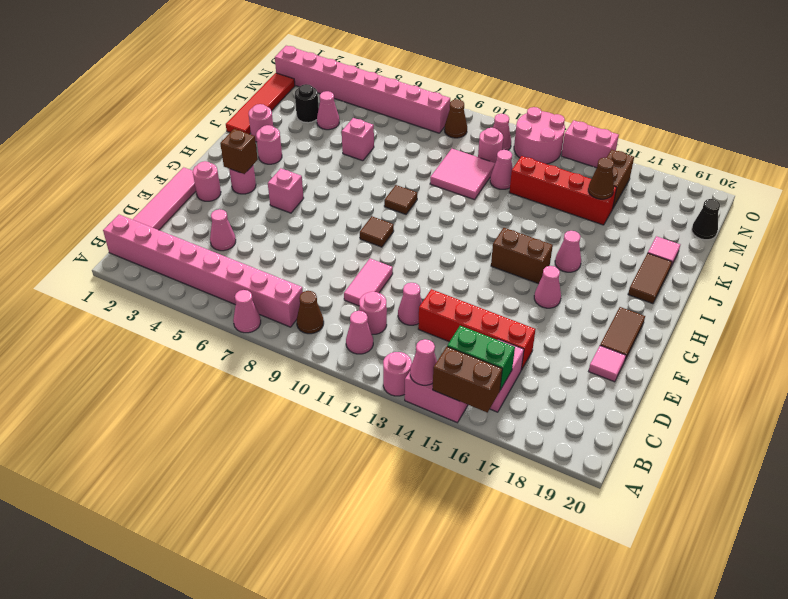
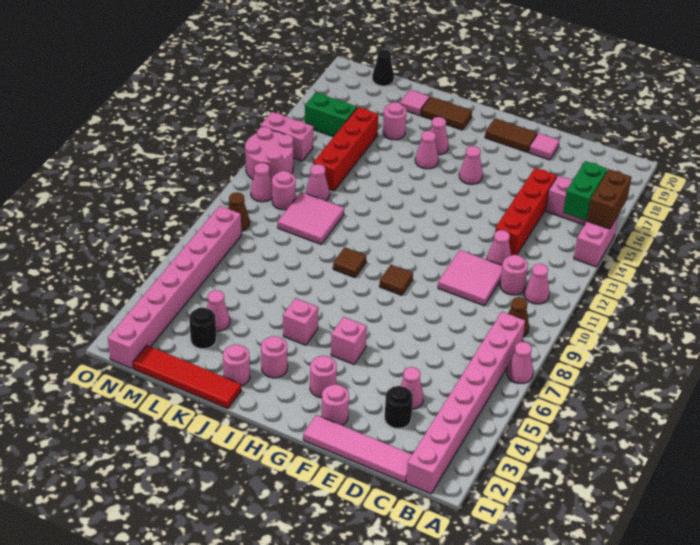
pink 1x1 round brick [383,352,412,396] -> pink 1x1 round brick moved to [383,102,407,140]
pink 1x1 cone [410,339,437,385] -> pink 1x1 cone moved to [430,117,449,155]
none -> black 1x1 round brick [385,386,413,428]
pink 1x2 tile [344,259,393,306] -> pink 2x2 tile [438,250,502,306]
brown 1x1 brick [220,129,258,174] -> none
brown 1x2 brick [491,228,553,284] -> none
pink 1x1 brick [342,118,374,161] -> pink 1x1 brick moved to [283,298,318,345]
brown 1x1 cone [588,158,614,199] -> none
brown 1x2 brick [607,150,634,208] -> green 1x2 brick [305,93,357,137]
pink 1x2 brick [561,120,619,168] -> pink 1x2 brick turned to [261,112,313,161]

